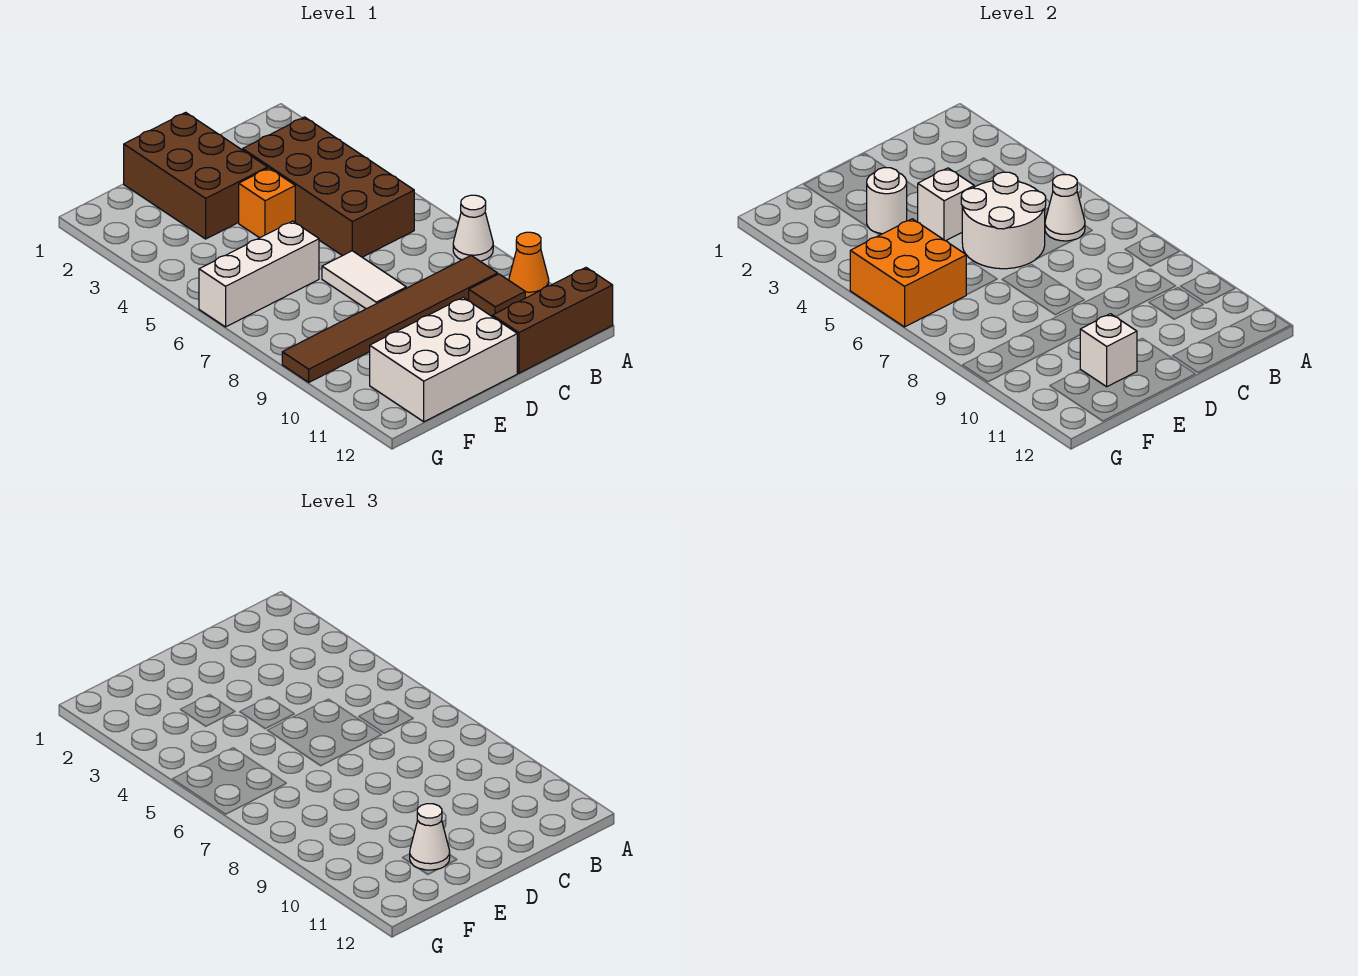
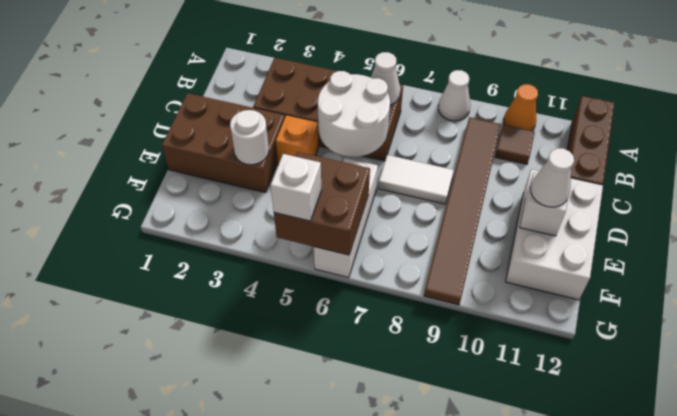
white 1x1 brick [918,168,974,241] -> white 1x1 brick moved to [271,154,321,221]
orange 2x2 brick [850,219,966,327] -> brown 2x2 brick [274,152,370,255]

